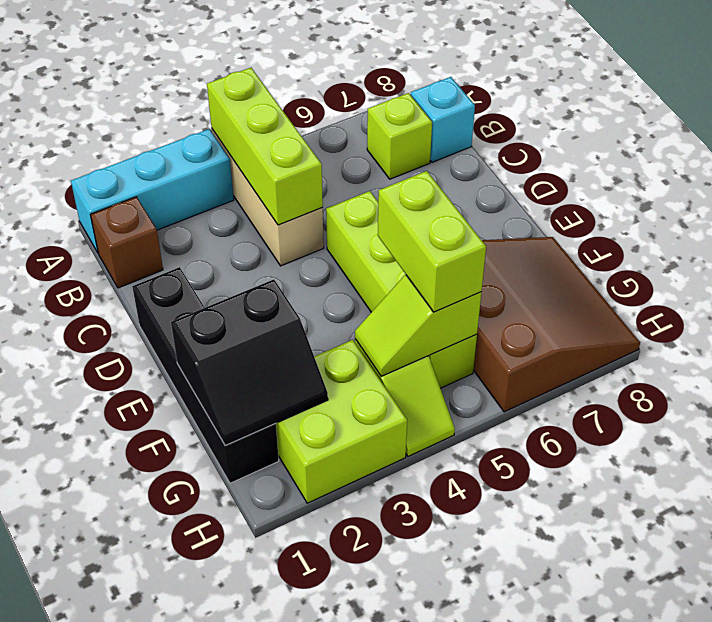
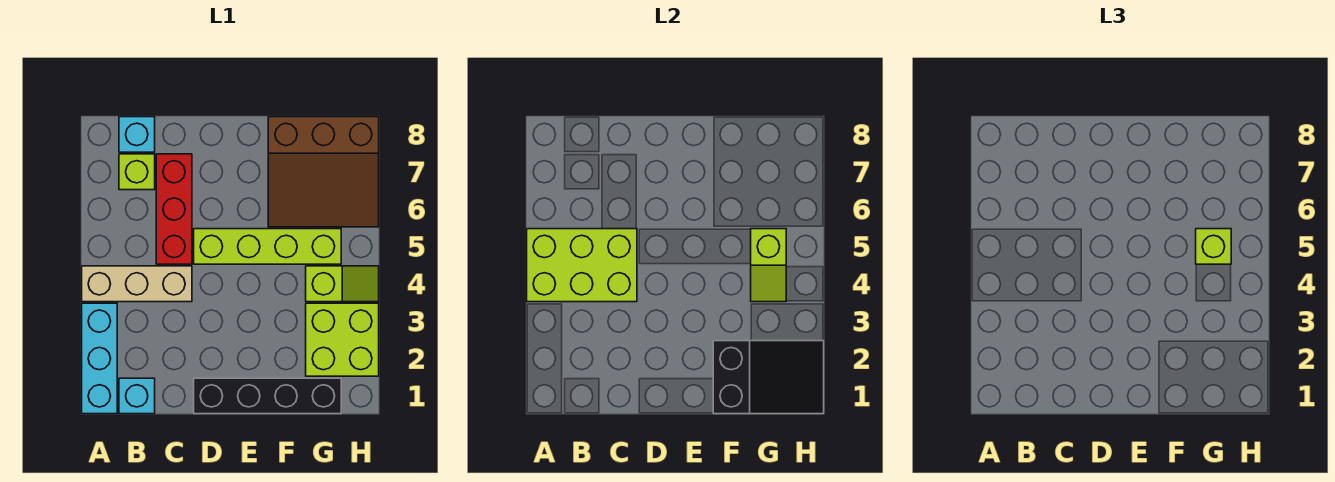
lime 1x3 brick [207,68,323,225] -> lime 2x3 brick [527,229,637,302]
brown 1x1 brick [91,197,163,288] -> cyan 1x1 brick [119,378,155,414]
none -> red 1x3 brick [156,154,192,264]
black 2x2 slope [171,279,328,446] -> black 2x3 slope [713,341,824,414]
lime 1x2 brick [378,171,486,312] -> lime 1x1 brick [1196,229,1231,264]
brown 3x3 slope [473,237,640,412] -> brown 3x3 slope turned to [268,117,379,227]

